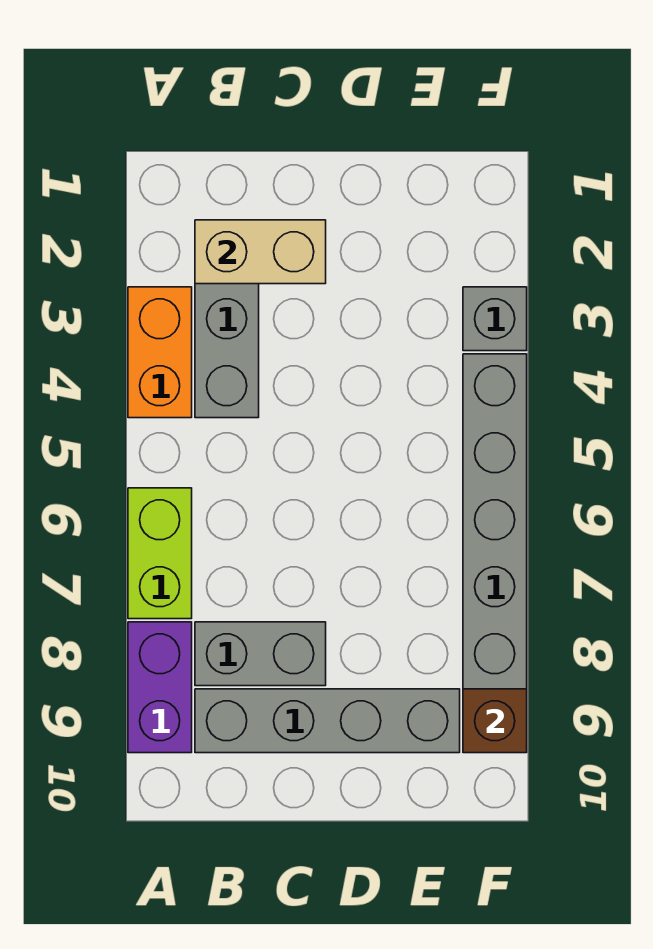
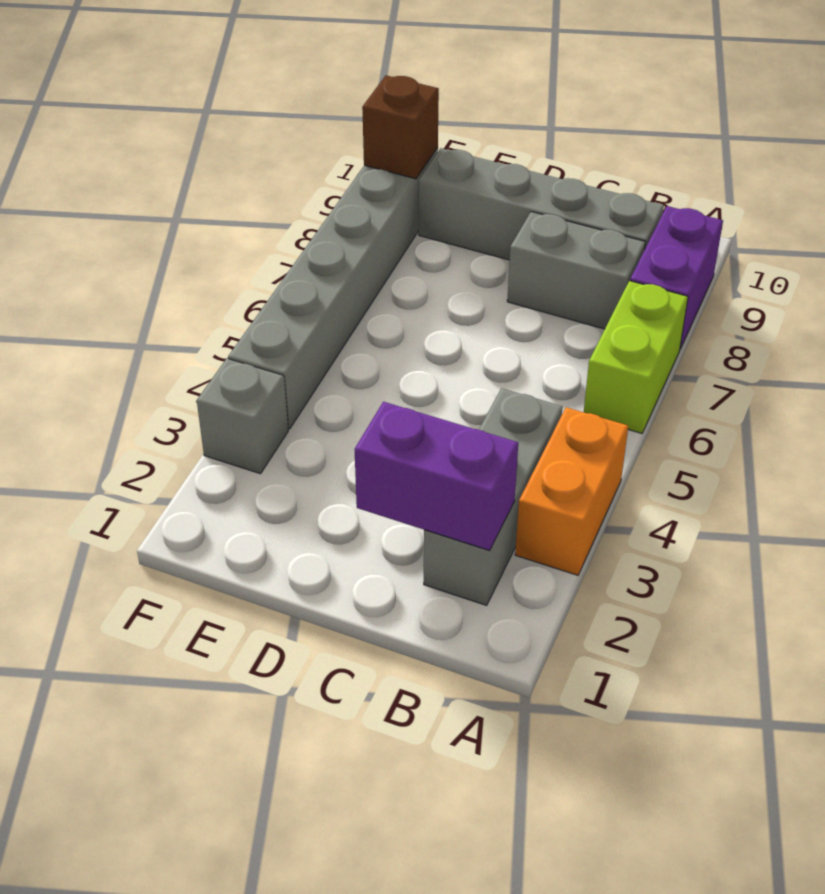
tan 1x2 brick [195,220,326,284] -> purple 1x2 brick [354,402,518,551]

